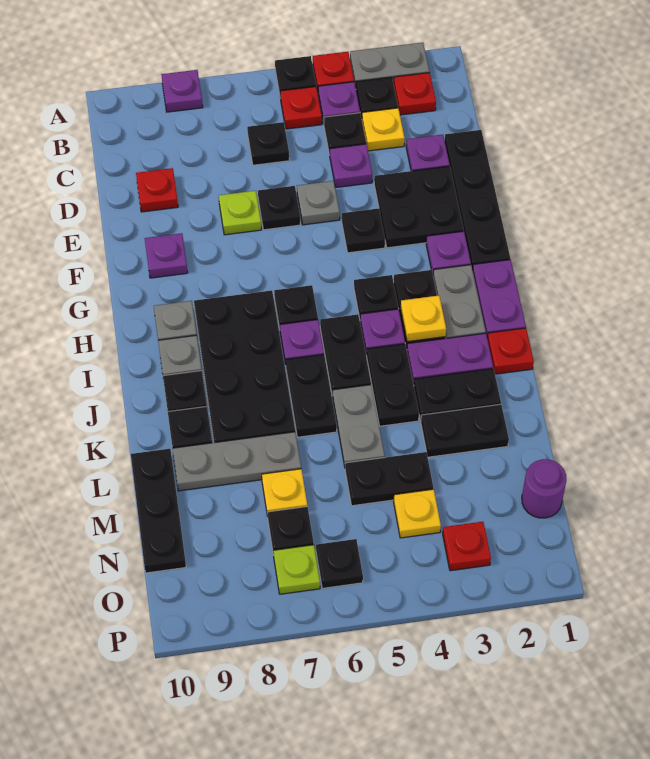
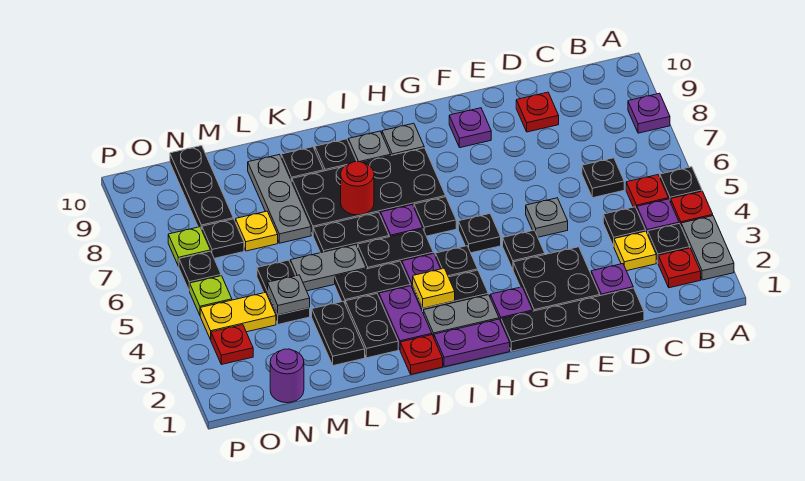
purple 1x1 plate [330,144,372,188] -> none
black 1x1 plate [258,186,300,230] -> black 1x1 plate moved to [458,214,501,253]
lime 1x1 plate [219,191,261,235] -> lime 1x1 plate moved to [190,276,232,315]
none -> red 1x1 round brick [341,162,374,215]
black 1x3 plate [131,449,186,573] -> black 1x3 plate turned to [170,146,233,229]
none -> grey 1x1 plate [268,275,310,315]
yellow 1x1 plate [394,489,441,538] -> yellow 1x2 plate [200,292,276,340]

